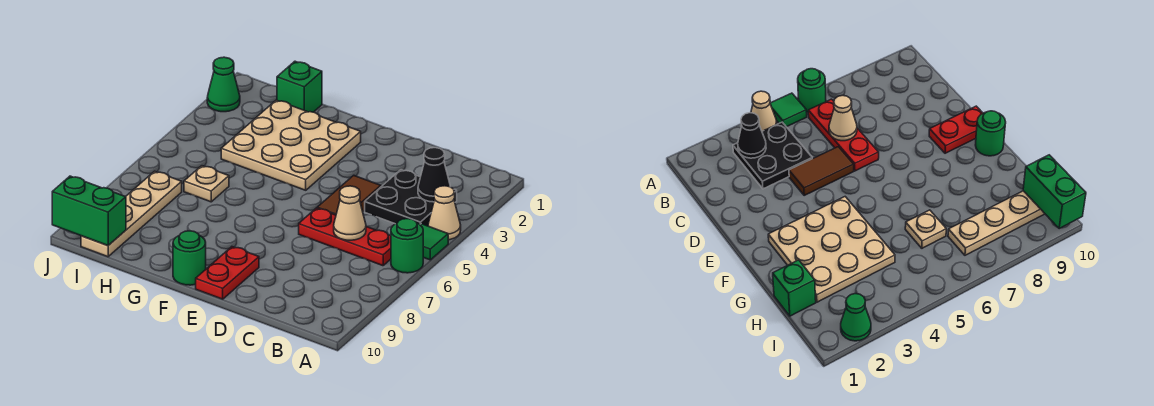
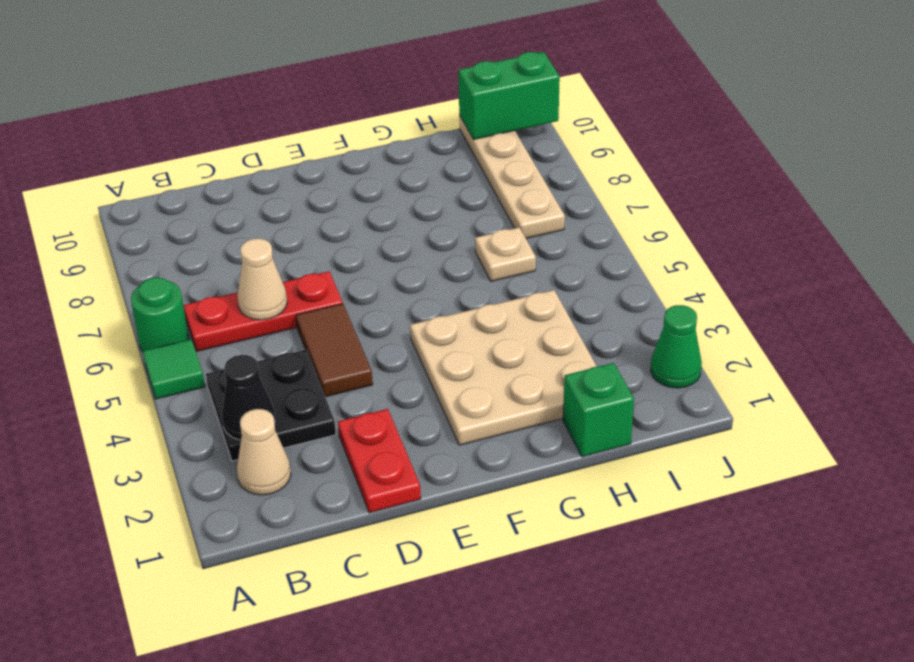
tan 1x1 cone [428,186,461,240] -> tan 1x1 cone moved to [237,409,291,495]
red 1x2 plate [196,247,259,299] -> red 1x2 plate moved to [338,409,421,513]
green 1x1 round brick [173,231,206,285] -> none

